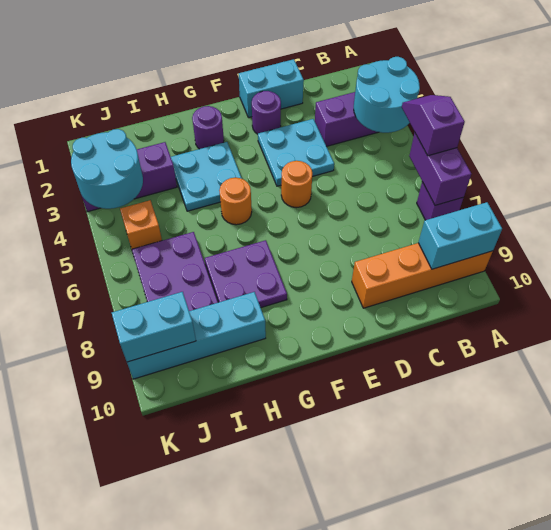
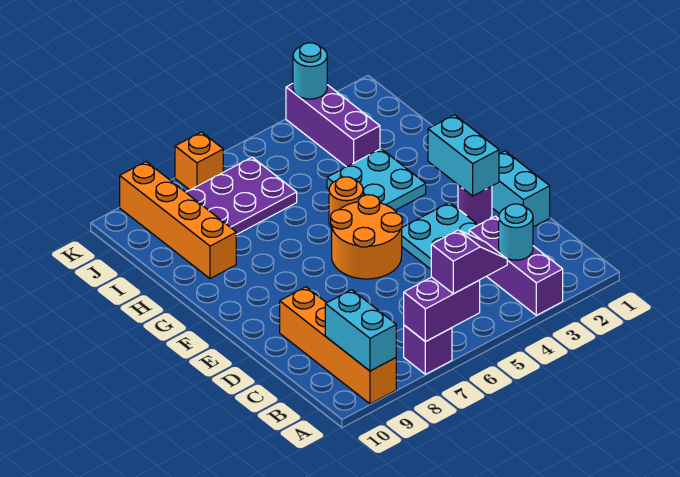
cyan 2x2 round brick [354,57,420,133] -> cyan 1x1 round brick [499,204,533,260]
orange 1x1 round brick [281,161,312,208] -> orange 2x2 round brick [331,195,402,279]
purple 1x1 round brick [192,106,224,149] -> none
purple 2x2 plate [205,240,287,308] -> none
cyan 1x4 brick [127,292,266,379] -> orange 1x4 brick [120,162,236,279]
cyan 2x2 round brick [71,129,143,209] -> cyan 1x1 round brick [293,43,327,99]
orange 1x1 brick [120,200,162,249] -> orange 1x1 brick moved to [175,132,223,190]
cyan 1x2 brick [112,292,196,362] -> cyan 1x2 brick moved to [428,115,499,196]

